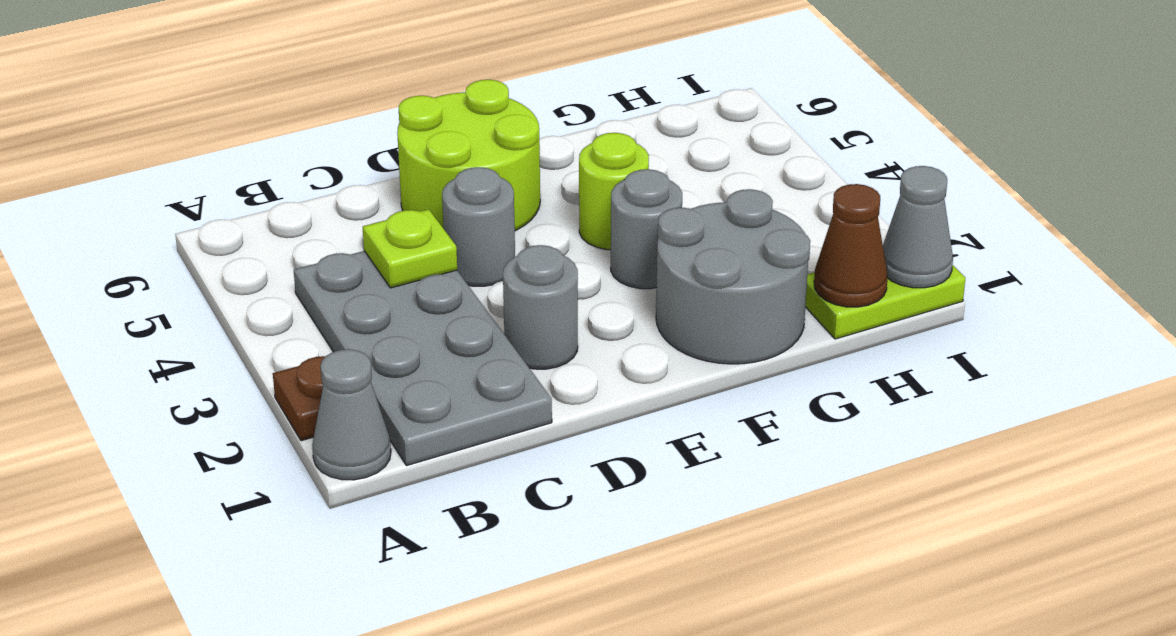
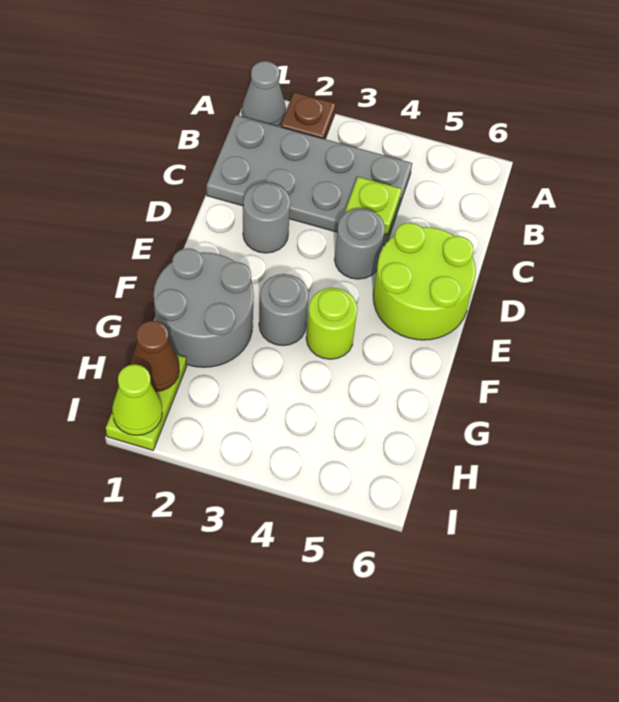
grey 1x1 cone [883,166,953,288] -> lime 1x1 cone [112,364,162,435]

